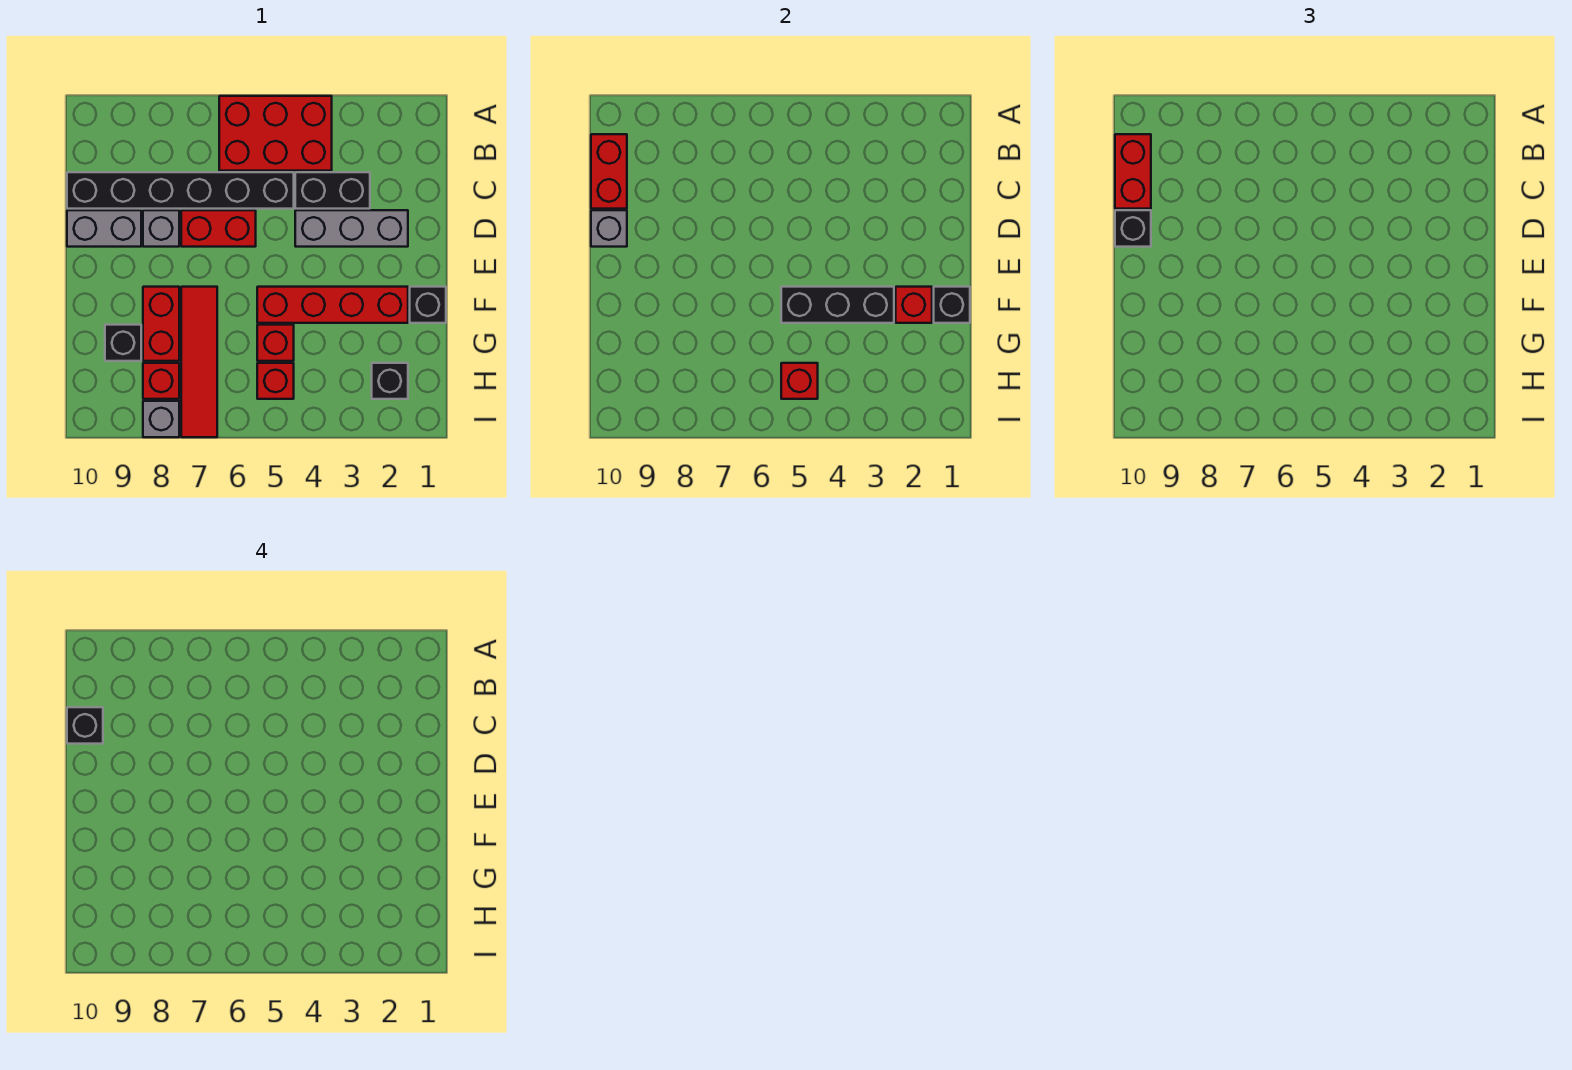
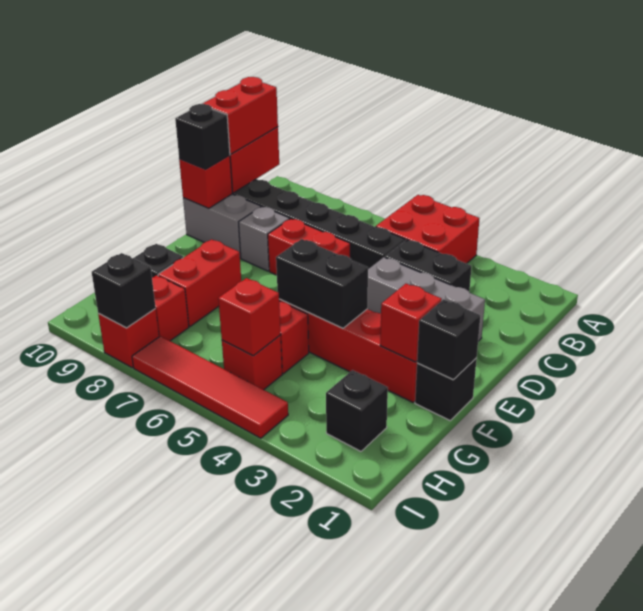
red 2x3 brick [219,96,332,171] -> red 2x2 brick [376,195,480,264]
black 1x1 brick [67,707,103,744] -> black 1x1 brick moved to [92,253,156,328]
grey 1x1 brick [591,210,627,247] -> red 1x1 brick [179,155,233,209]
black 1x3 brick [781,287,894,323] -> black 1x2 brick [276,239,368,328]
red 1x4 tile [181,287,217,437] -> red 1x4 tile turned to [132,336,288,438]
grey 1x1 brick [143,401,179,437] -> red 1x1 brick [98,309,159,368]

